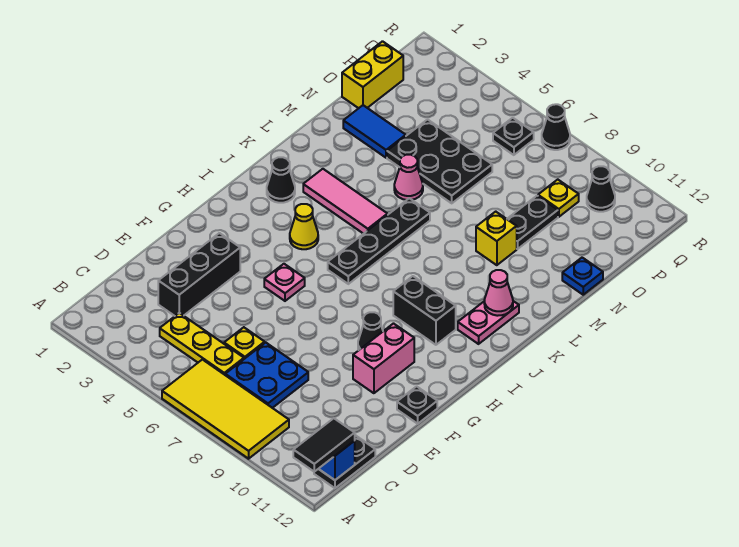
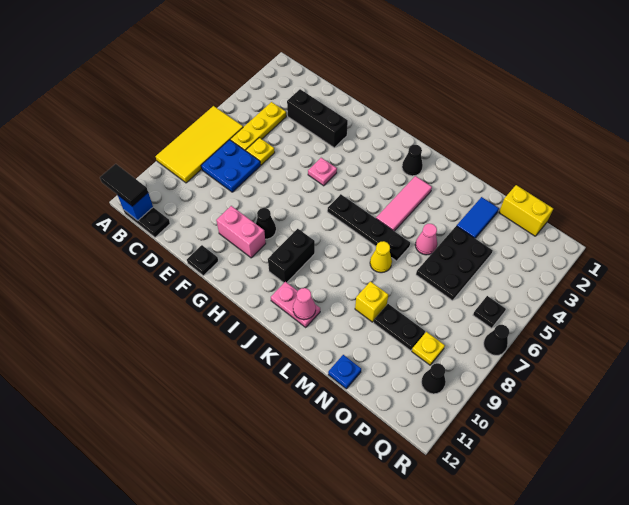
yellow 1x1 cone [290,204,318,249] -> yellow 1x1 cone moved to [370,241,392,273]

